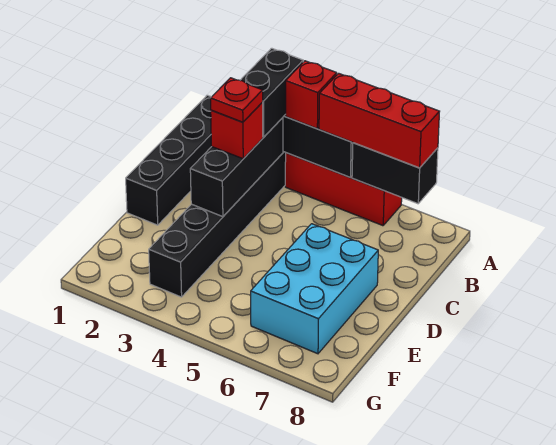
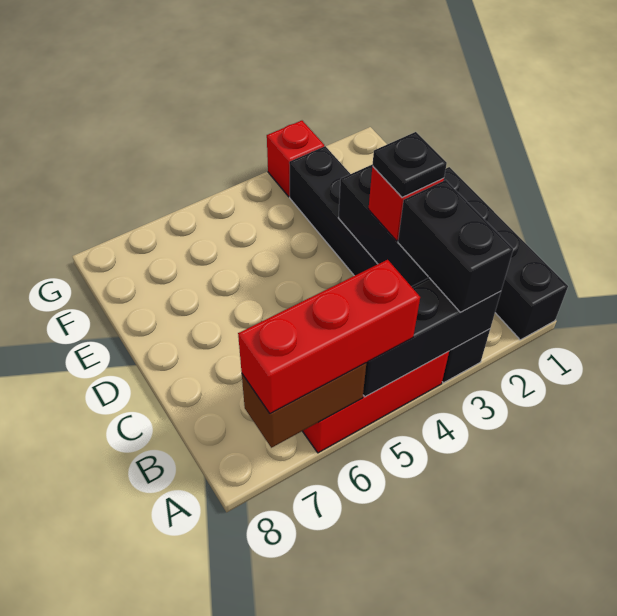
red 1x1 brick [286,61,337,129] -> red 1x1 brick moved to [267,121,324,197]
black 1x2 brick [352,143,438,204] -> brown 1x2 brick [242,363,366,448]
red 1x1 plate [211,78,263,122] -> black 1x1 plate [372,132,447,198]
cyan 2x3 brick [251,224,378,354] -> none

